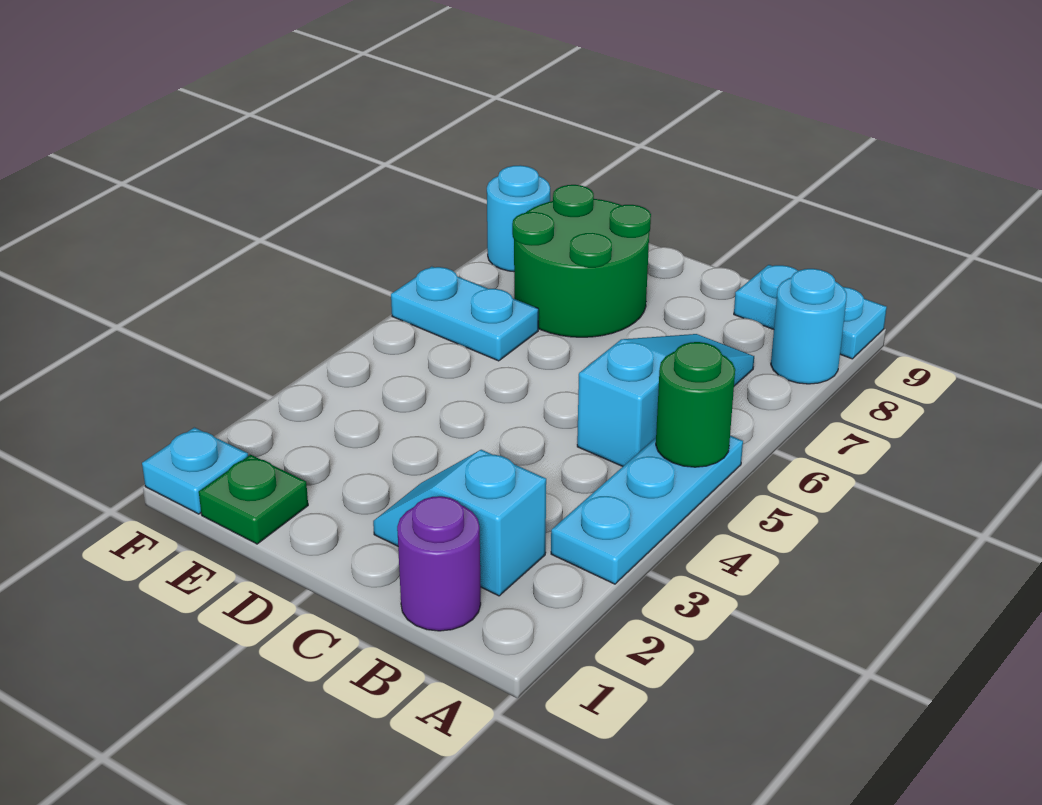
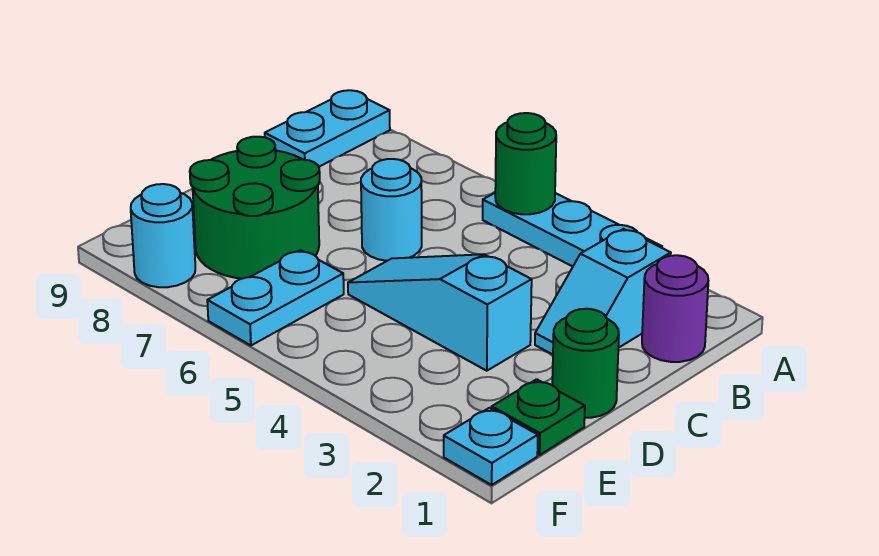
cyan 1x1 round brick [771,269,847,384] -> cyan 1x1 round brick moved to [361,159,422,261]
cyan 1x3 slope [577,334,754,466] -> cyan 1x3 slope moved to [348,254,532,371]
none -> green 1x1 round brick [552,309,619,418]

